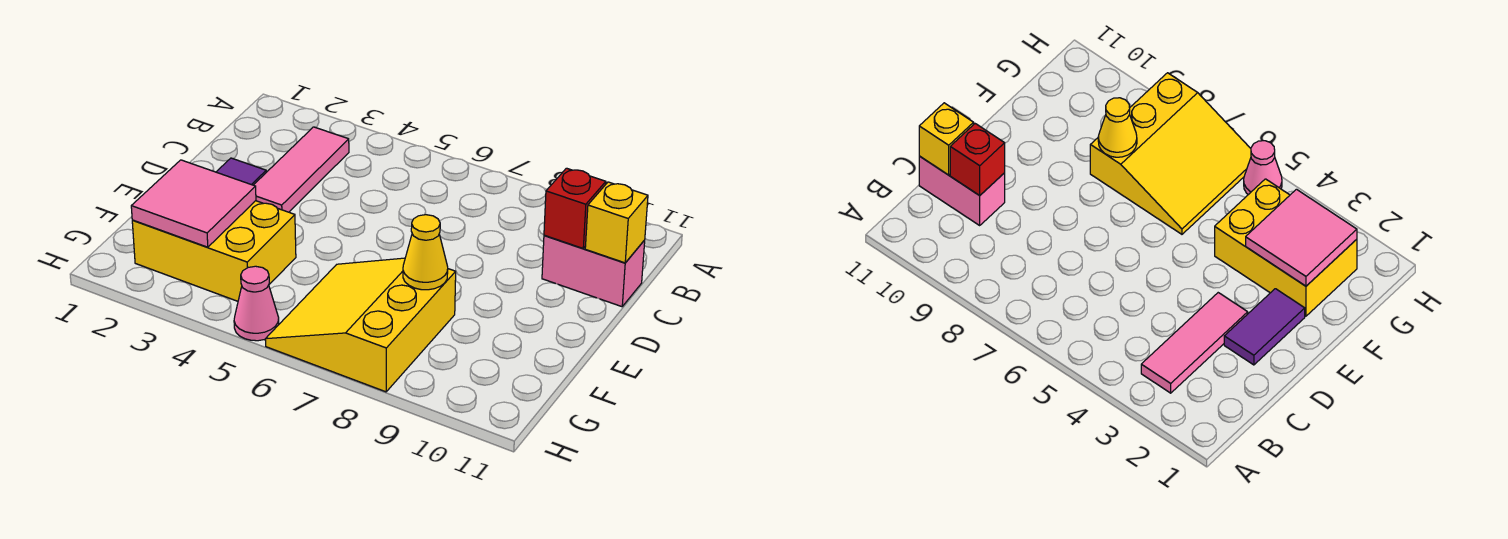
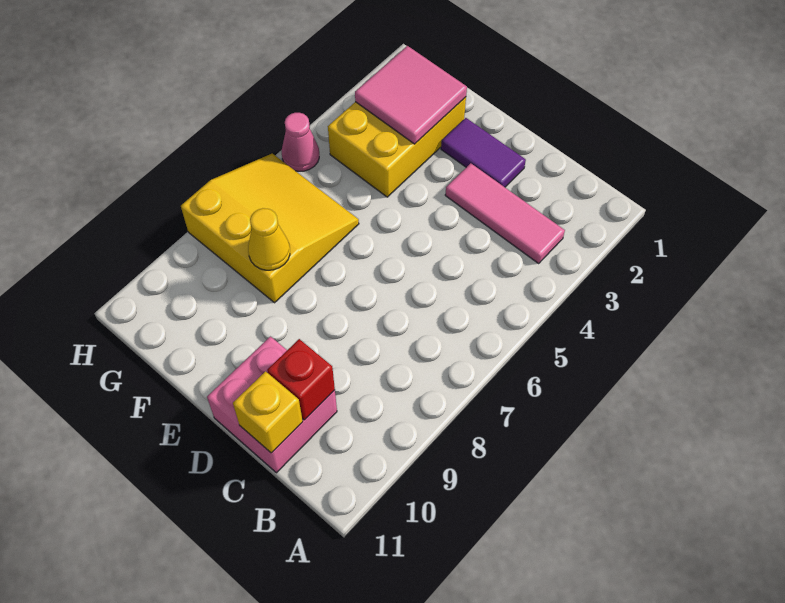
pink 1x2 brick [542,235,645,307] -> pink 2x2 brick [207,337,337,473]

